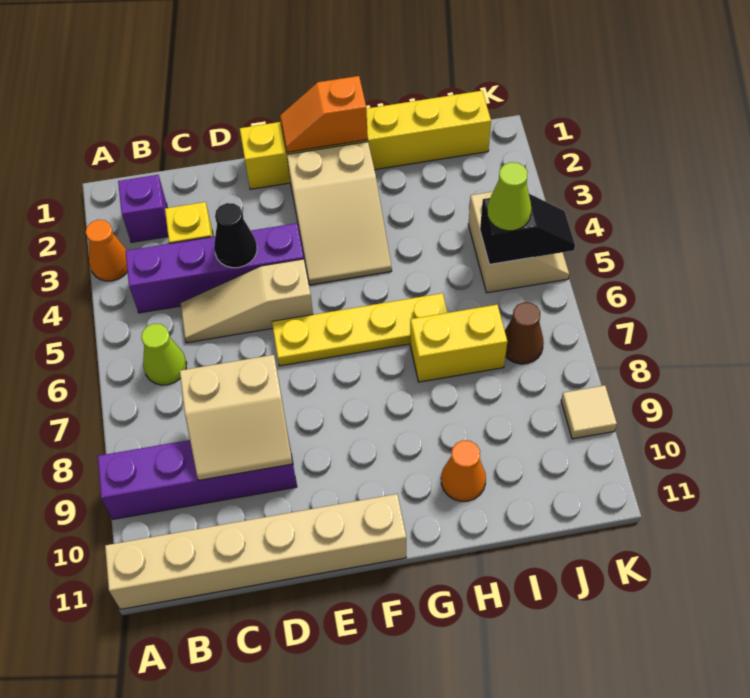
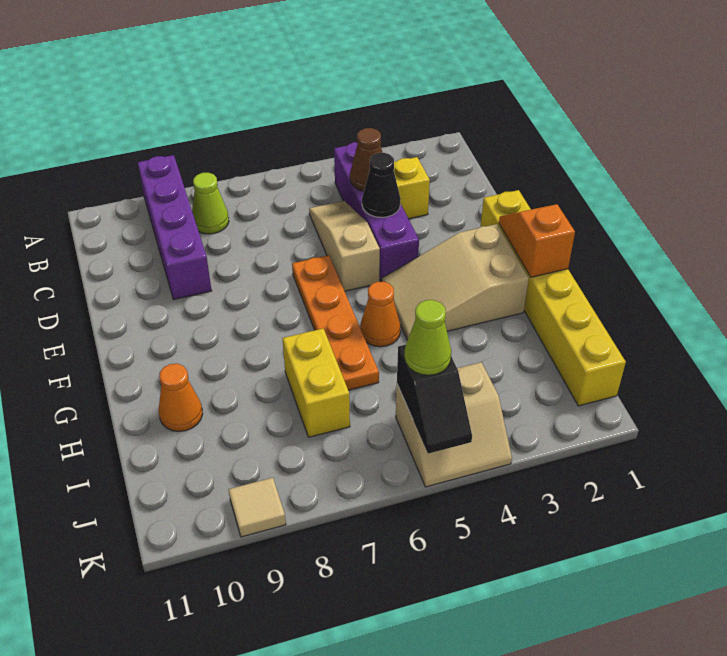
orange 1x1 cone [85,220,127,281] -> orange 1x1 cone moved to [360,281,401,347]
tan 1x6 brick [105,494,406,609] -> none
purple 1x1 brick [118,175,168,242] -> none
lime 1x1 cone [141,324,187,385] -> lime 1x1 cone moved to [192,173,229,234]
tan 2x2 slope [180,355,292,480] -> none
yellow 1x4 plate [272,293,448,366] -> orange 1x4 plate [292,255,379,390]
brown 1x1 cone [505,302,544,364] -> brown 1x1 cone moved to [350,128,382,191]

